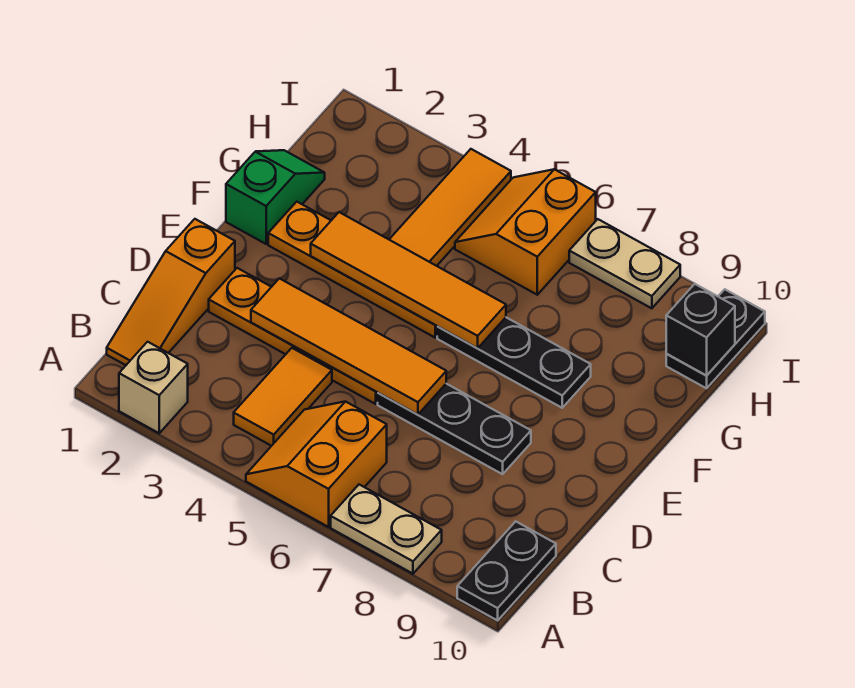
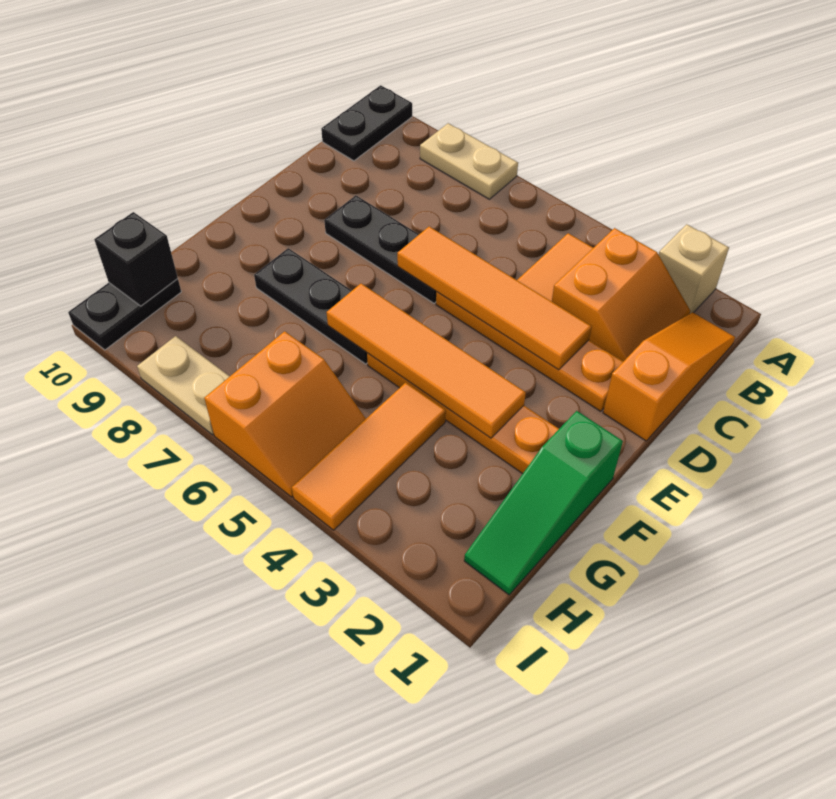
orange 2x2 slope [246,401,387,527] -> orange 2x2 slope moved to [552,228,690,361]
green 1x2 slope [226,150,325,244] -> green 1x3 slope [464,411,623,595]

